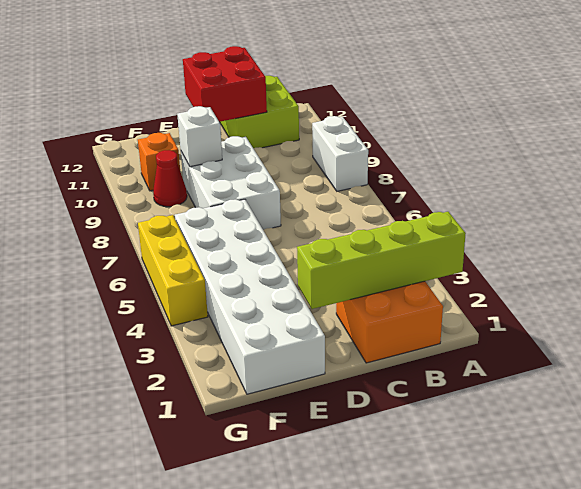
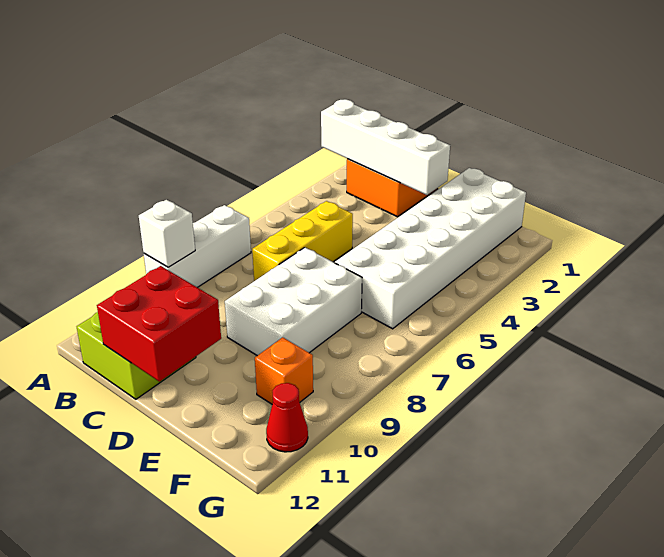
lime 1x4 brick [297,212,466,309] -> white 1x4 brick [321,99,450,195]
white 1x2 brick [312,116,368,191] -> white 1x3 brick [144,205,251,288]
white 1x1 brick [177,106,222,167] -> white 1x1 brick moved to [139,200,195,267]
red 1x1 cone [153,150,187,207] -> red 1x1 cone moved to [266,383,308,452]
yellow 1x3 brick [138,215,208,326] -> yellow 1x3 brick moved to [252,201,353,281]

